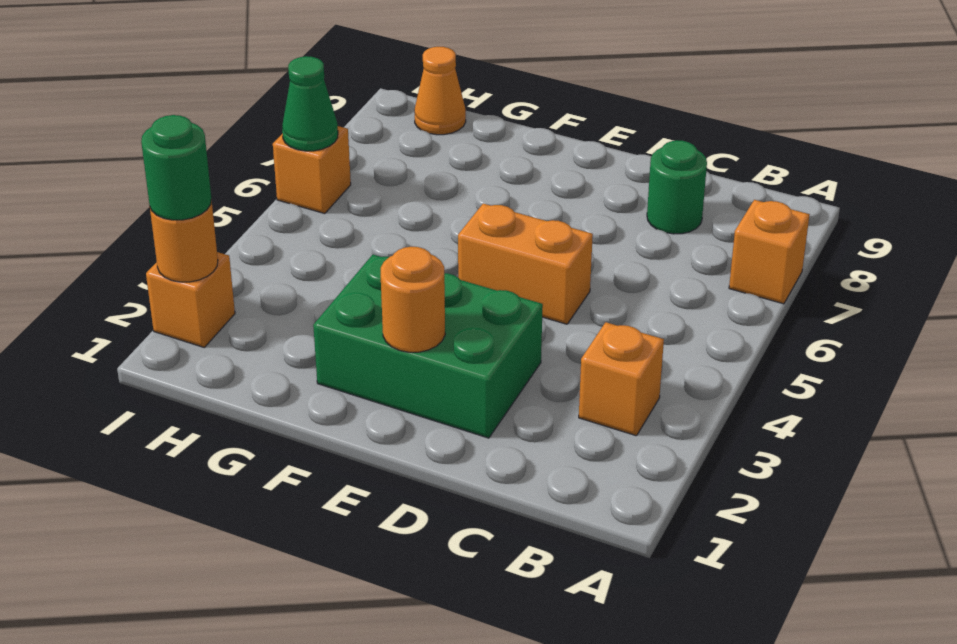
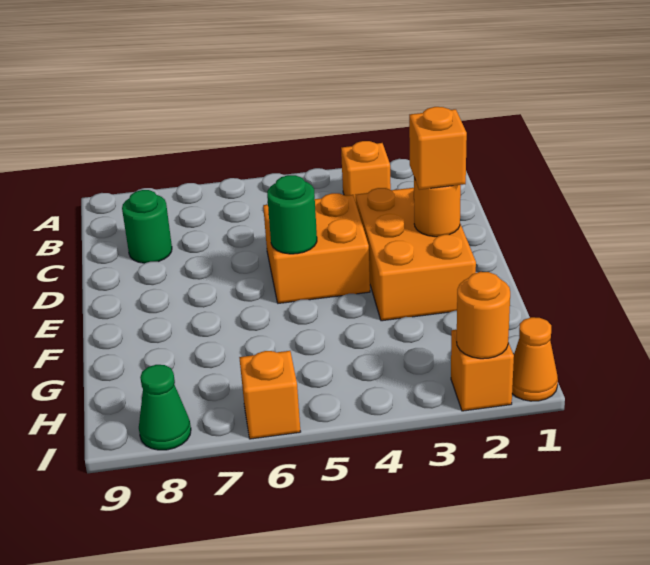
orange 1x1 brick [729,200,810,304] -> orange 1x1 brick moved to [409,107,467,190]
green 2x3 brick [313,255,543,438] -> orange 2x3 brick [356,188,476,321]
orange 1x2 brick [458,204,593,324] -> orange 2x2 brick [263,193,370,303]
orange 1x1 cone [414,47,466,135] -> orange 1x1 cone moved to [512,317,558,401]
green 1x1 round brick [141,115,211,220] -> green 1x1 round brick moved to [267,175,317,254]
green 1x1 cone [282,56,338,151] -> green 1x1 cone moved to [139,365,191,450]

